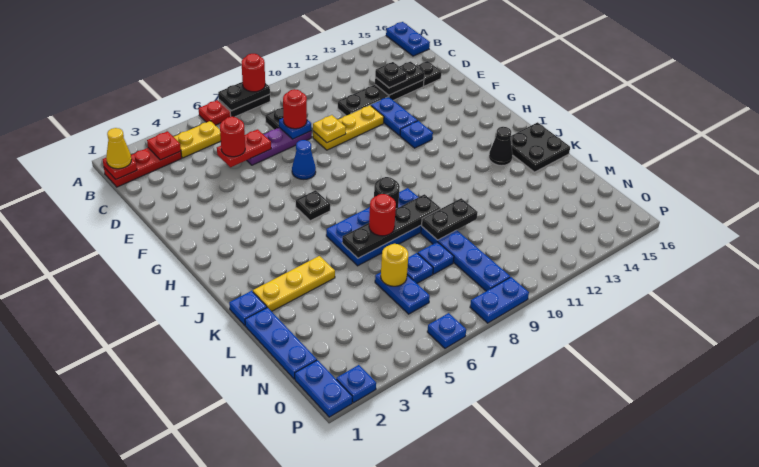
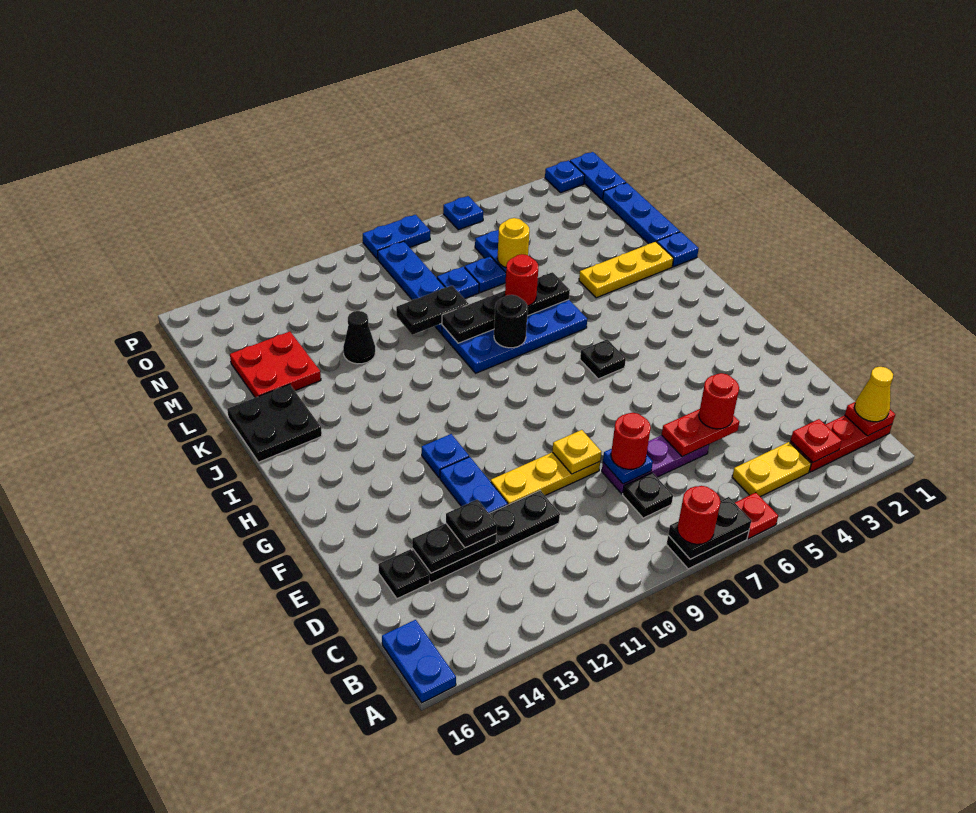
blue 1x1 cone [292,140,316,179] -> none
black 1x1 cone [489,127,513,166] -> black 1x1 cone moved to [343,311,375,364]
none -> red 2x2 plate [230,332,321,398]

